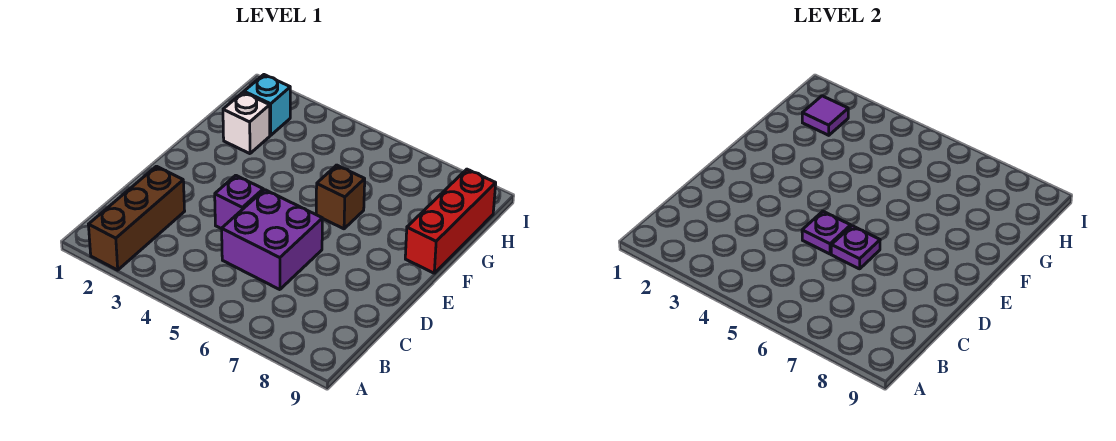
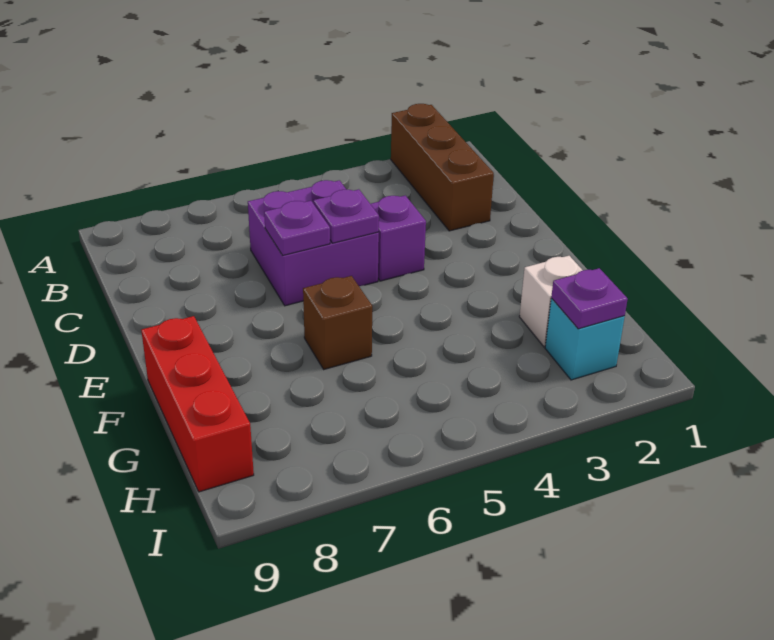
purple 1x1 tile [802,96,848,135] -> purple 1x1 plate [551,268,628,329]

